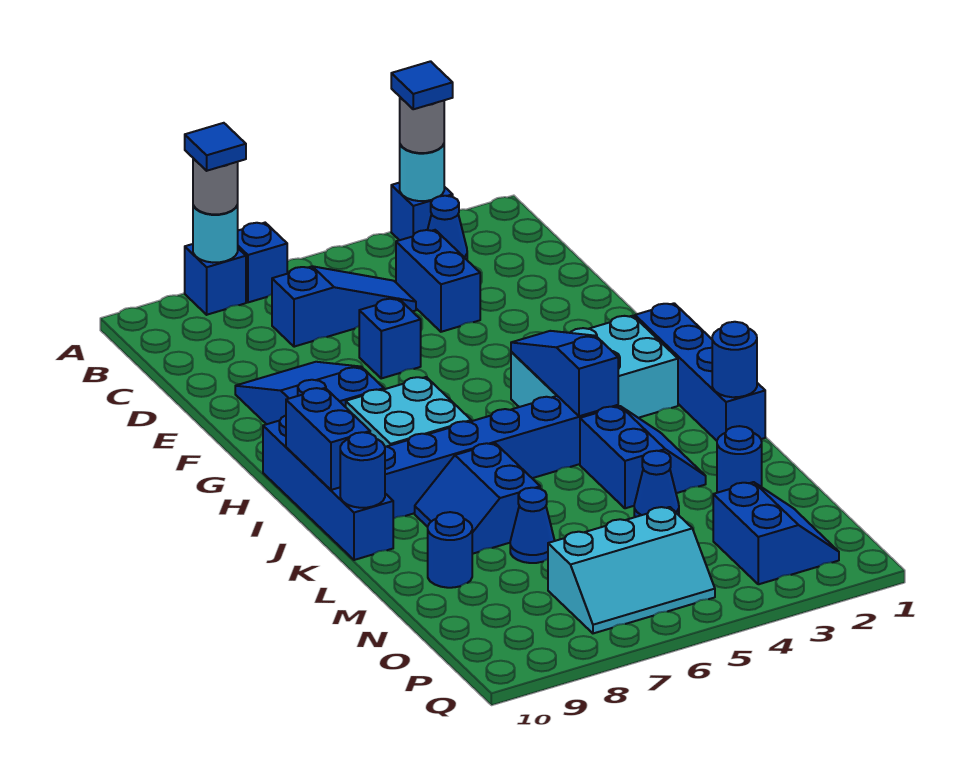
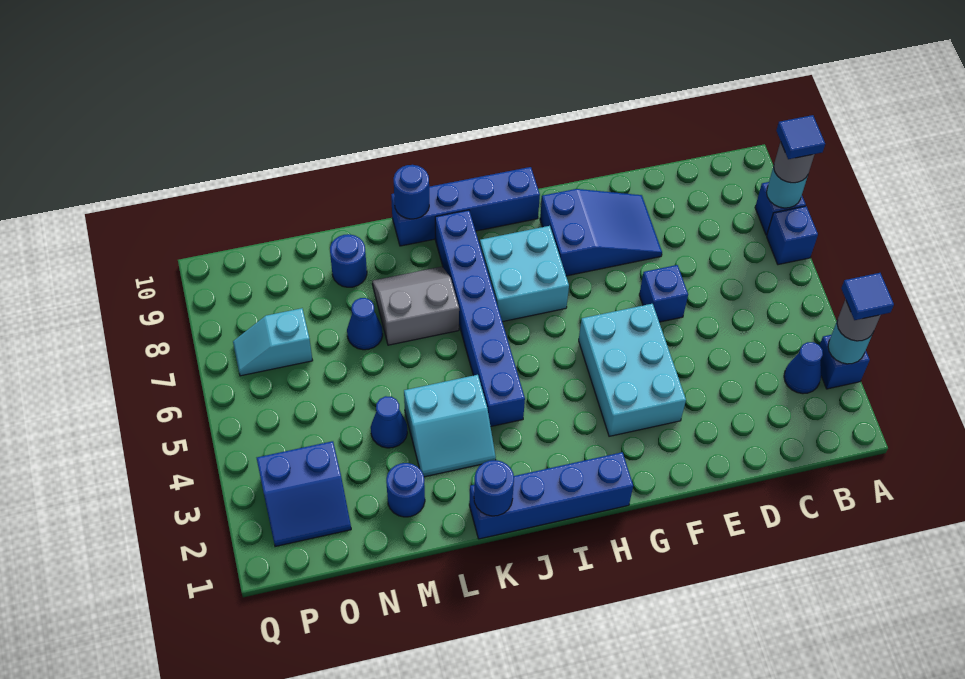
blue 1x2 brick [396,230,480,332] -> none
blue 1x3 slope [272,266,416,347] -> none
cyan 2x3 brick [511,316,678,418] -> cyan 2x3 brick moved to [579,304,686,436]
blue 1x3 slope [511,331,618,416] -> none
blue 1x2 brick [286,388,370,490] -> none
blue 2x2 slope [580,406,706,508] -> cyan 2x2 slope [404,375,496,477]
blue 2x2 slope [415,443,540,554] -> grey 2x2 slope [372,267,459,345]
cyan 2x3 slope [548,507,715,633] -> cyan 1x2 slope [233,308,313,376]

